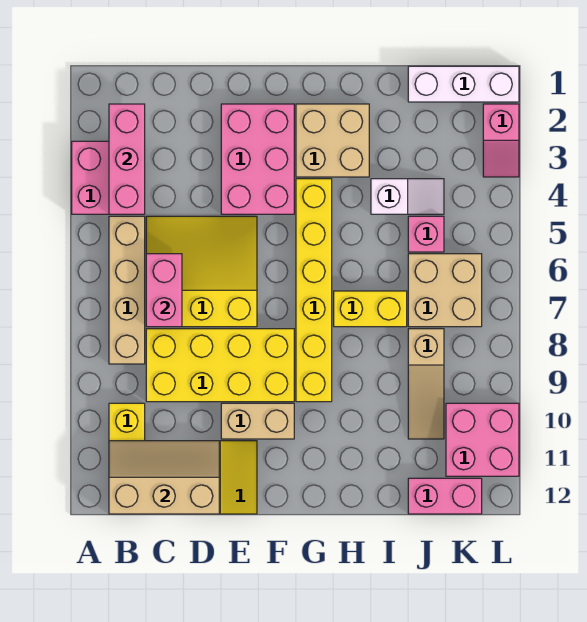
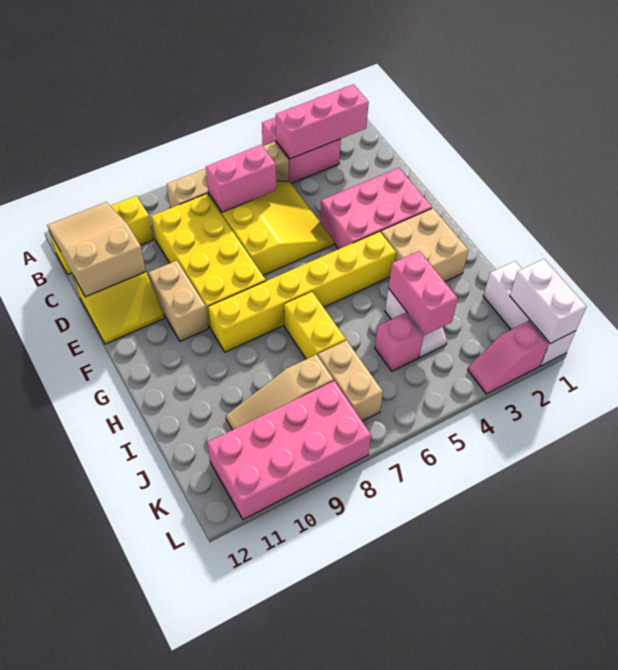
tan 2x3 slope [109,441,219,514] -> tan 2x3 slope turned to [47,202,146,297]
tan 2x2 brick [408,254,482,327] -> tan 1x2 brick [318,340,383,421]
pink 1x2 brick [408,478,482,514] -> pink 1x2 brick moved to [388,251,458,335]
none -> white 1x2 brick [510,259,586,344]
pink 2x2 brick [446,403,519,476] -> pink 2x4 brick [207,381,371,519]

